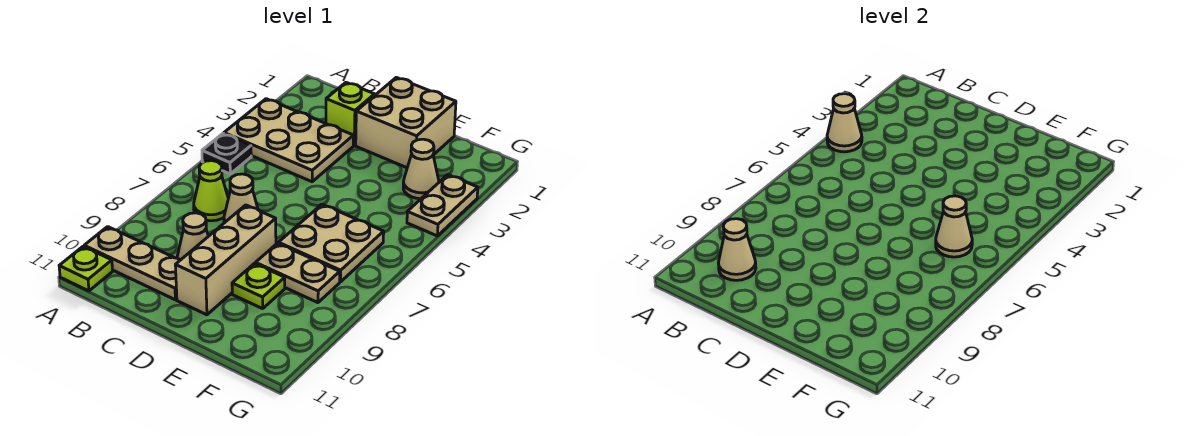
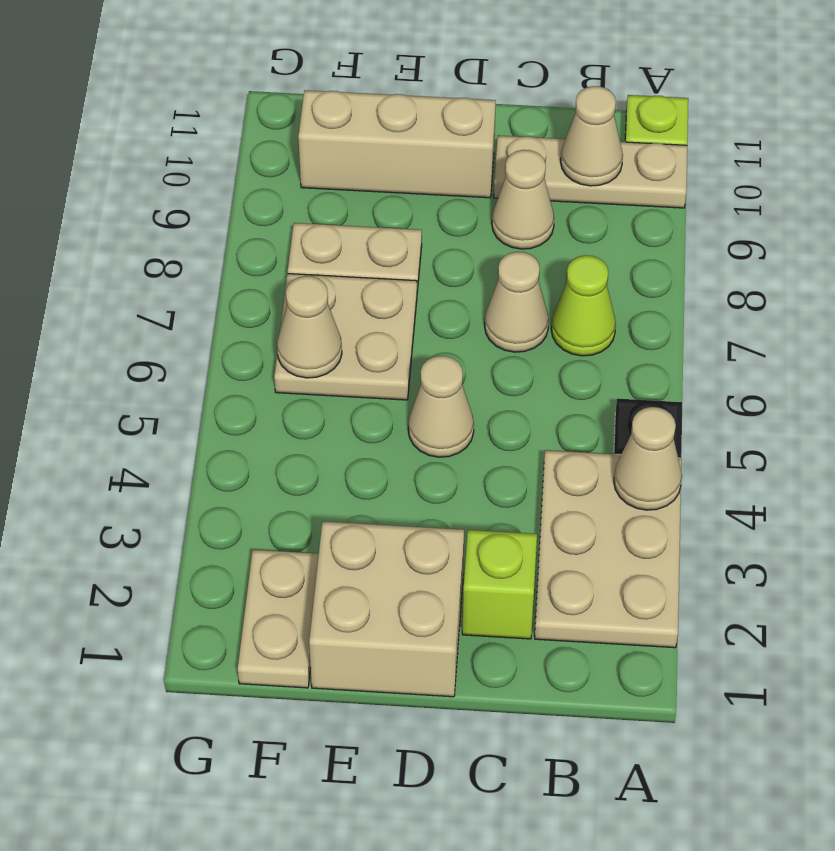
tan 2x3 plate [224,99,353,182] -> tan 2x3 plate turned to [535,450,681,648]
tan 1x3 brick [175,205,276,315] -> tan 1x3 brick turned to [298,90,496,198]
lime 1x1 plate [232,264,285,309] -> none
tan 1x1 cone [403,139,439,199] -> tan 1x1 cone moved to [408,356,474,457]
tan 1x2 plate [407,175,478,236] -> tan 1x2 plate moved to [238,550,319,688]

